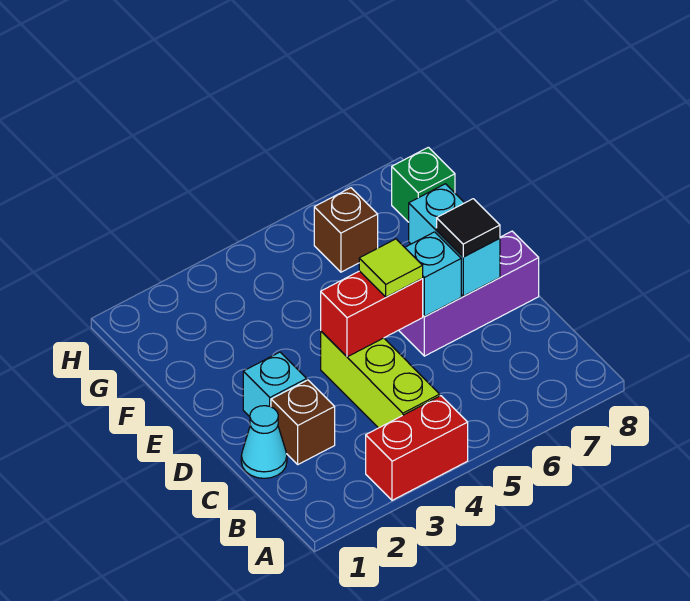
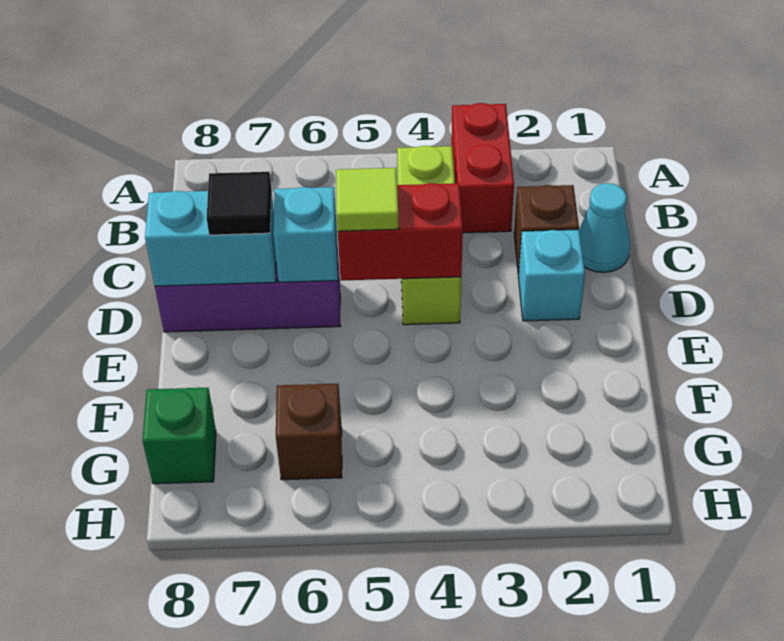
red 1x2 brick [366,396,468,500] -> red 1x2 brick turned to [451,103,514,233]
cyan 1x2 brick [409,184,500,296] -> cyan 1x2 brick turned to [145,190,276,286]

